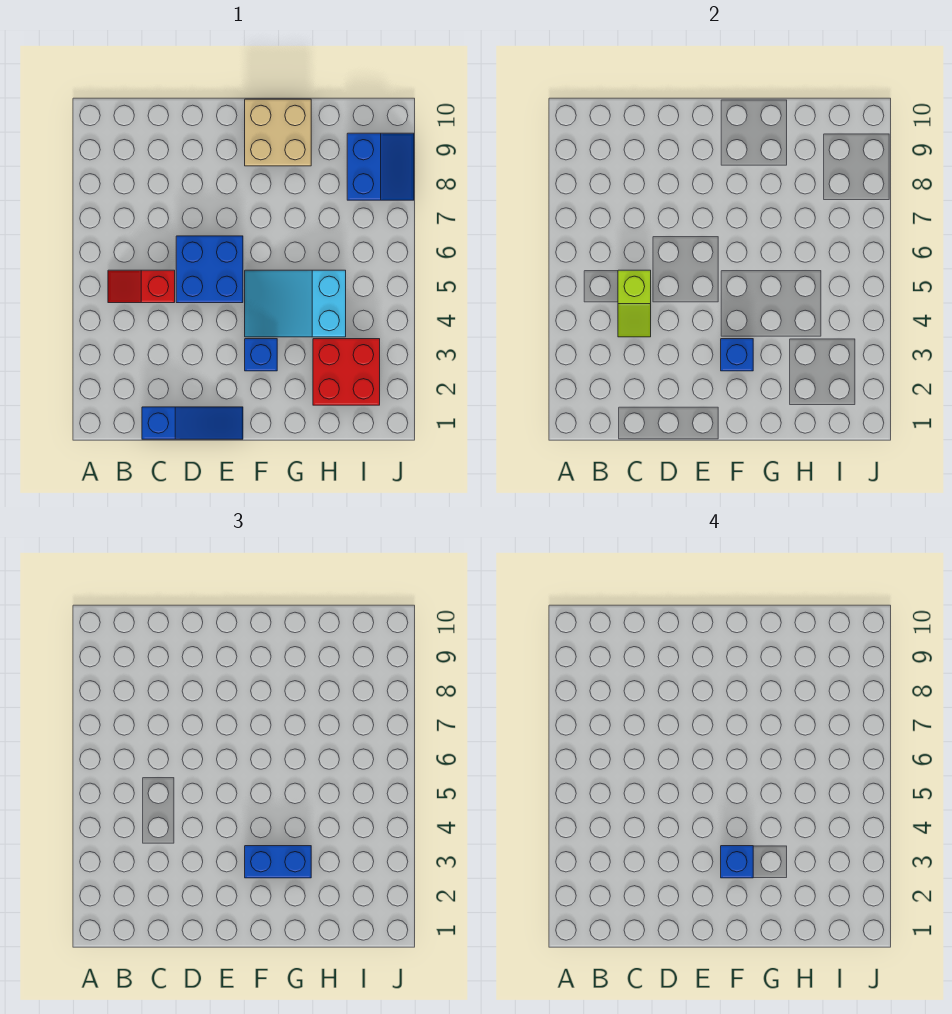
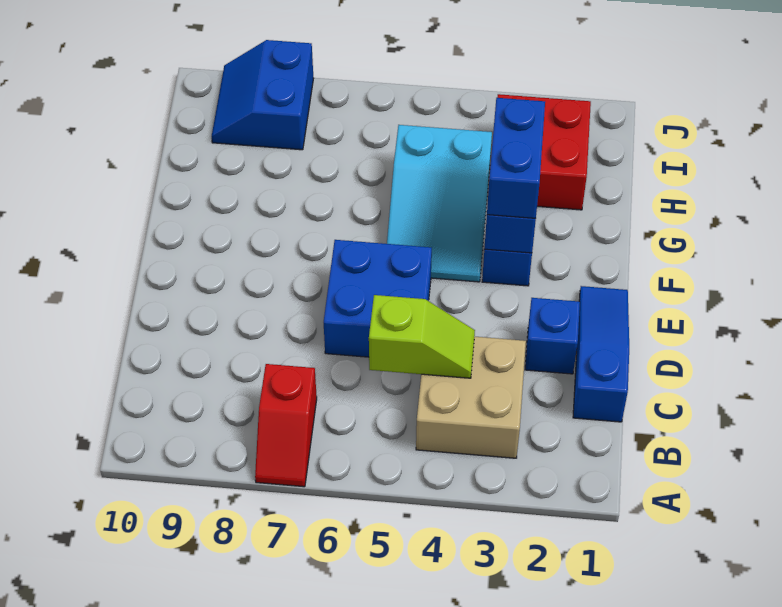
red 1x2 slope [108,270,175,303] -> red 1x2 slope moved to [255,364,317,487]
blue 1x1 brick [721,846,753,878] -> blue 1x1 brick moved to [525,298,580,374]
tan 2x2 brick [245,99,311,166] -> tan 2x2 brick moved to [416,337,526,458]
blue 2x2 slope [347,133,414,200] -> blue 2x2 slope turned to [212,40,313,150]

